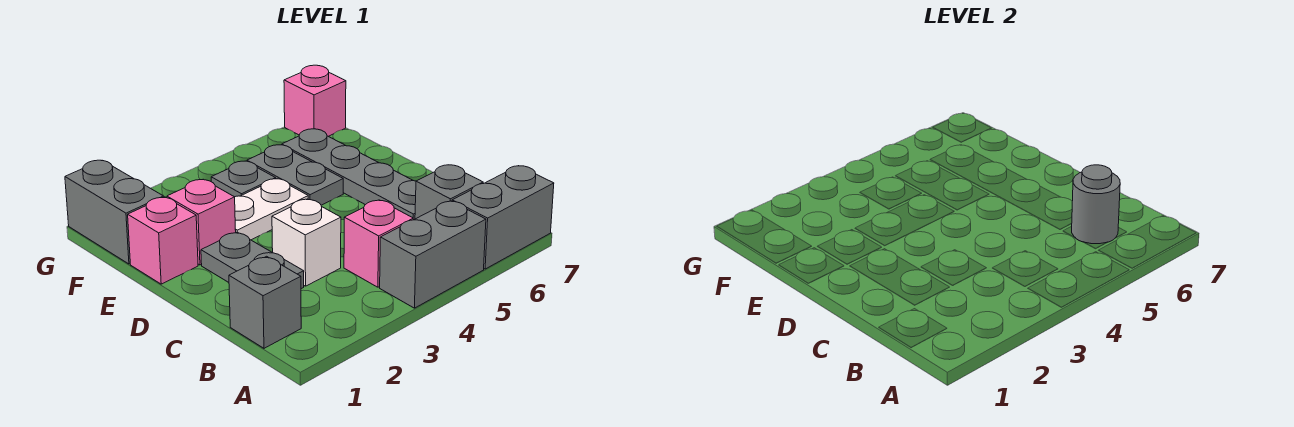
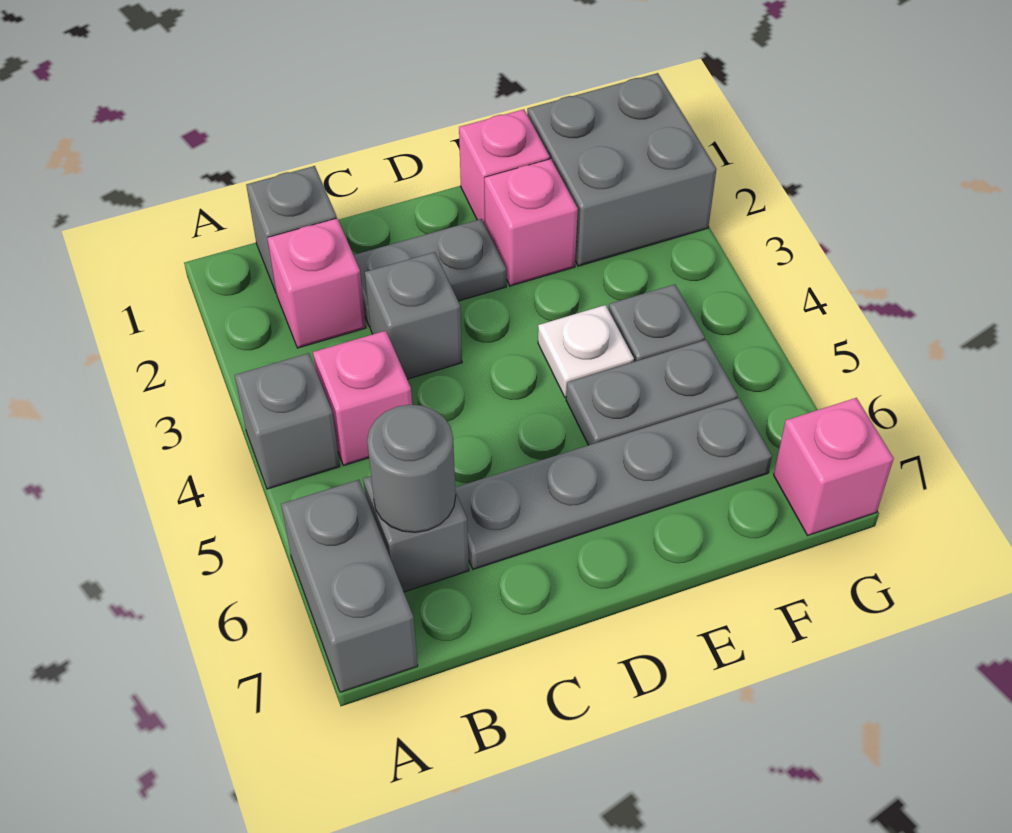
grey 1x2 brick [380,201,486,308] -> grey 1x1 brick [235,353,340,489]
none -> pink 1x1 brick [267,218,366,348]
white 1x1 brick [272,199,341,286] -> grey 1x1 brick [365,252,462,379]
white 1x2 plate [235,179,308,240] -> white 1x1 plate [538,305,634,397]
grey 1x2 brick [65,160,164,264] -> grey 2x2 brick [527,73,716,266]

